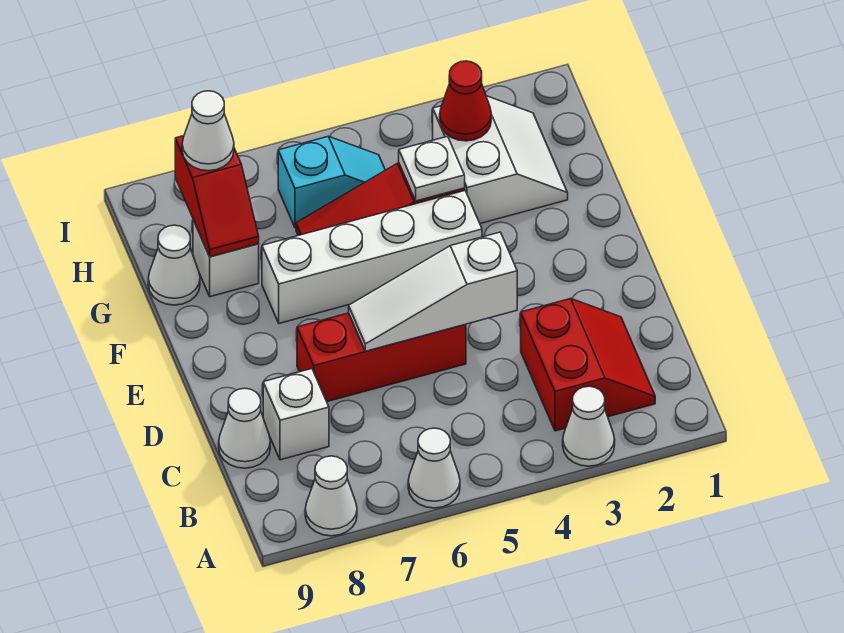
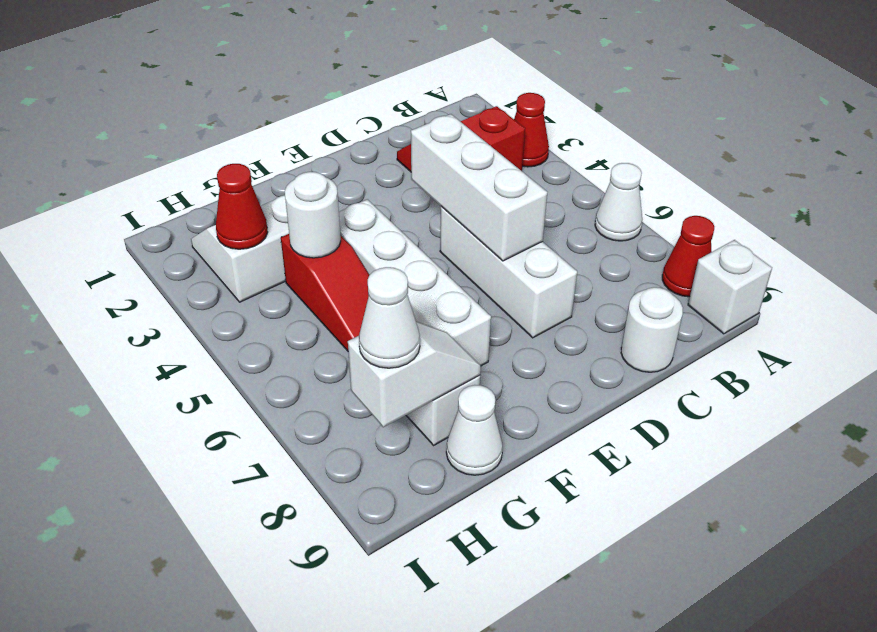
white 1x1 cone [563,386,615,466] -> red 1x1 cone [514,93,549,167]
white 1x1 cone [305,456,357,536] -> red 1x1 cone [662,216,714,297]
white 1x1 brick [263,369,329,460] -> white 1x1 brick moved to [688,240,772,334]
white 1x1 cone [219,388,270,468] -> white 1x1 round brick [621,287,683,372]
white 1x3 slope [349,232,517,351] -> white 1x3 brick [411,114,547,261]
red 1x3 brick [297,313,466,402] -> white 1x3 brick [440,206,577,338]
white 1x1 plate [399,136,465,201] -> white 1x1 round brick [285,172,341,258]
red 1x2 slope [175,136,259,257] -> white 1x2 slope [348,322,481,427]
cyan 1x2 slope [278,136,385,228] -> none

